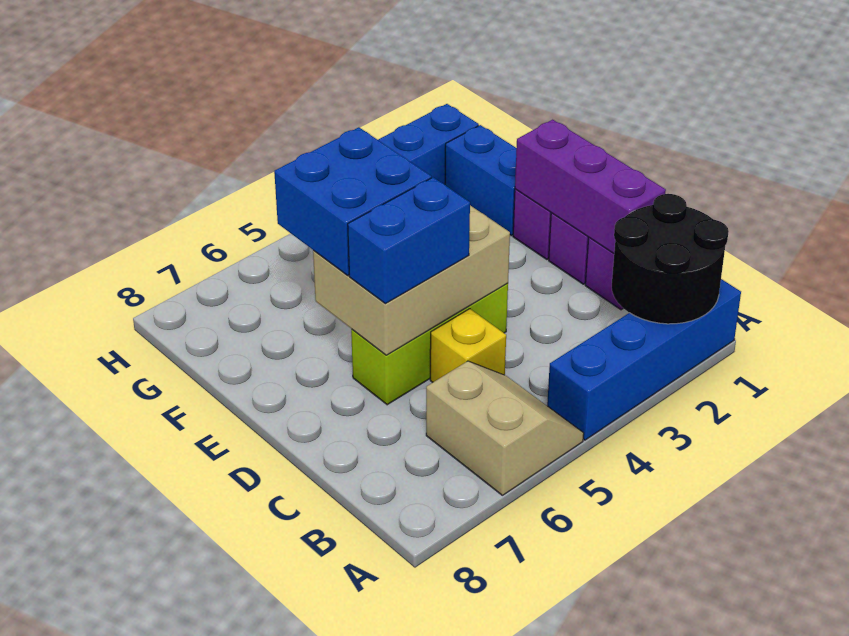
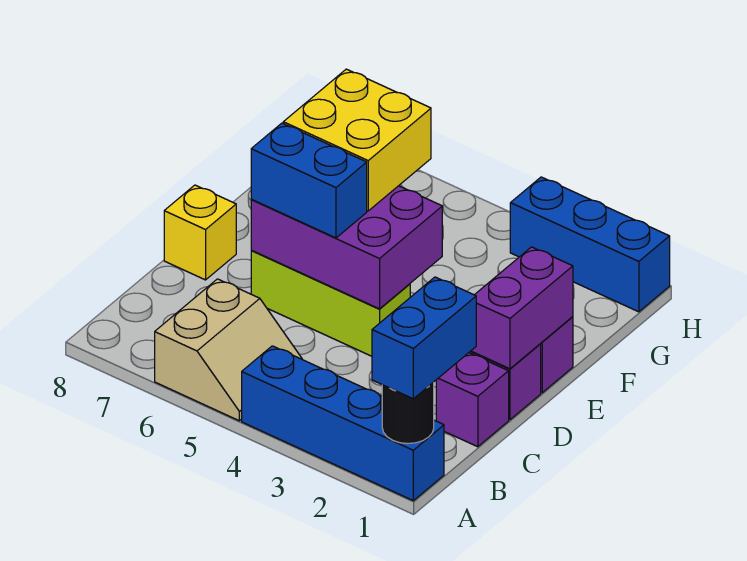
black 2x2 round brick [612,194,729,324] -> black 1x1 round brick [382,382,434,444]
purple 1x3 brick [515,120,666,253] -> purple 1x2 brick [471,247,573,369]
yellow 1x1 brick [430,309,506,382] -> yellow 1x1 brick moved to [164,185,236,280]
tan 2x3 brick [313,205,510,355] -> purple 2x3 brick [251,186,442,309]
blue 2x2 brick [274,127,431,275] -> yellow 2x2 brick [283,69,431,211]
blue 1x2 brick [445,125,517,236] -> blue 1x2 brick moved to [372,277,476,399]

